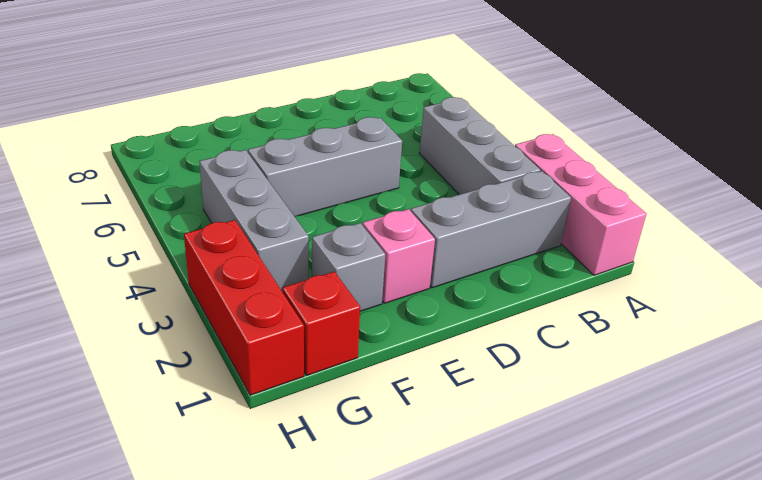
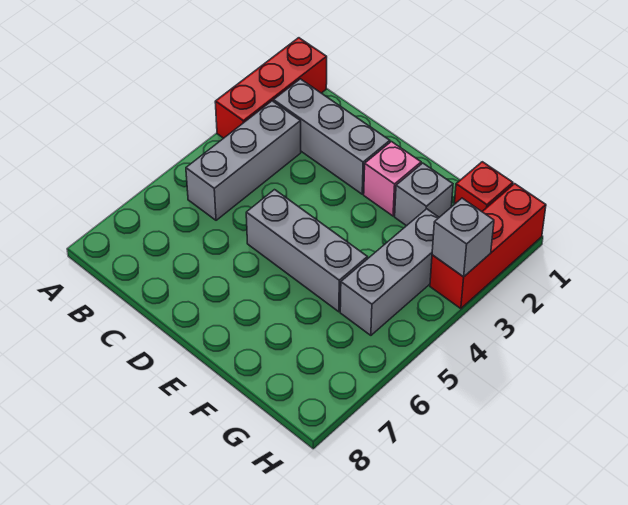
pink 1x3 brick [515,134,646,275] -> red 1x3 brick [215,38,327,138]
none -> grey 1x1 brick [432,198,494,277]

